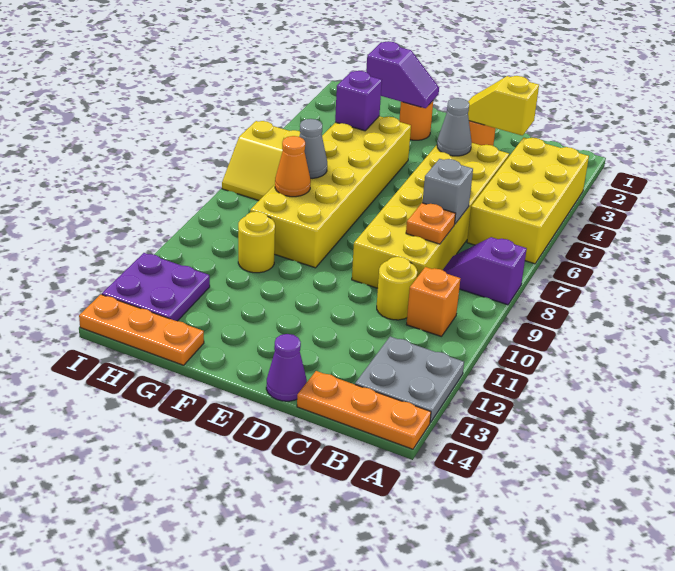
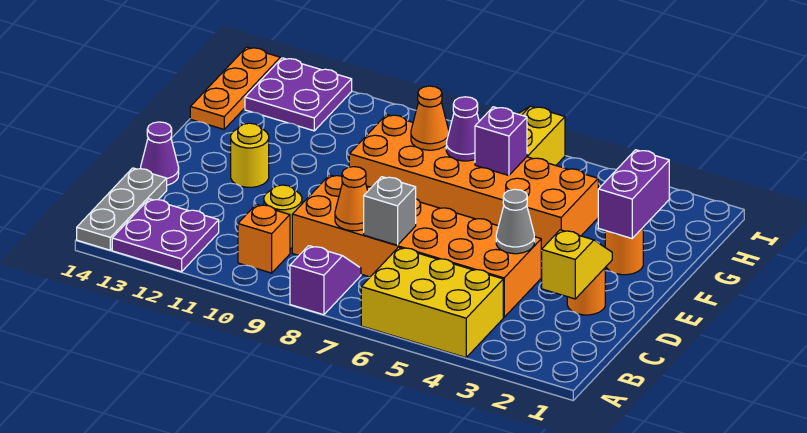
yellow 2x4 brick [467,138,589,264] -> yellow 2x3 brick [361,247,503,358]
grey 2x2 plate [355,337,464,423] -> purple 2x2 plate [112,199,219,272]
orange 1x3 plate [297,371,431,449] -> grey 1x3 plate [77,168,167,250]
yellow 2x6 brick [352,143,509,288] -> orange 2x6 brick [292,175,541,317]
orange 1x1 plate [406,203,456,244] -> orange 1x1 cone [335,167,368,231]
purple 1x2 slope [366,41,439,108] -> purple 1x2 brick [598,150,669,238]
yellow 2x6 brick [250,116,411,268] -> orange 2x6 brick [349,114,598,250]
purple 1x1 brick [335,71,382,131] -> purple 1x1 brick moved to [475,107,527,175]
grey 1x1 cone [299,119,327,178] -> purple 1x1 cone [446,97,479,161]
yellow 1x1 round brick [238,211,275,273] -> yellow 1x1 round brick moved to [231,123,269,187]

